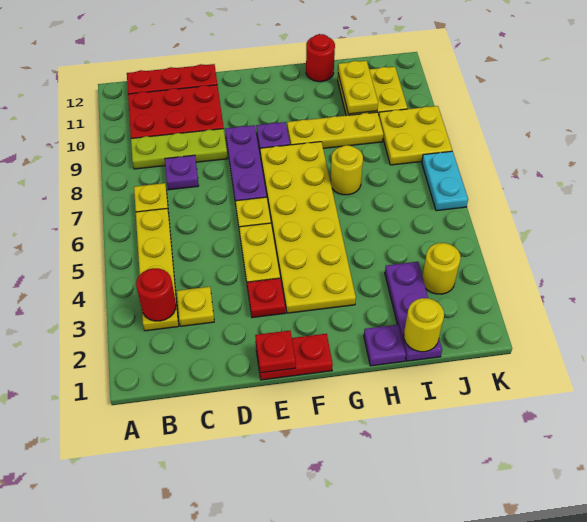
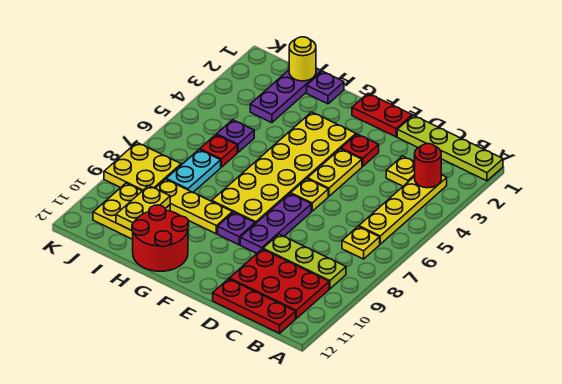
none -> lime 1x4 plate [397,115,503,181]
purple 1x1 plate [165,155,199,190] -> purple 1x1 plate moved to [217,120,254,152]
red 1x1 plate [255,331,296,373] -> red 1x1 plate moved to [200,135,237,167]
yellow 1x1 round brick [330,145,363,195] -> none
red 1x1 round brick [306,34,335,82] -> red 2x2 round brick [132,205,189,271]
yellow 1x1 round brick [422,243,461,294] -> none
cyan 1x2 plate [422,151,468,211] -> cyan 1x2 plate moved to [166,150,221,192]

